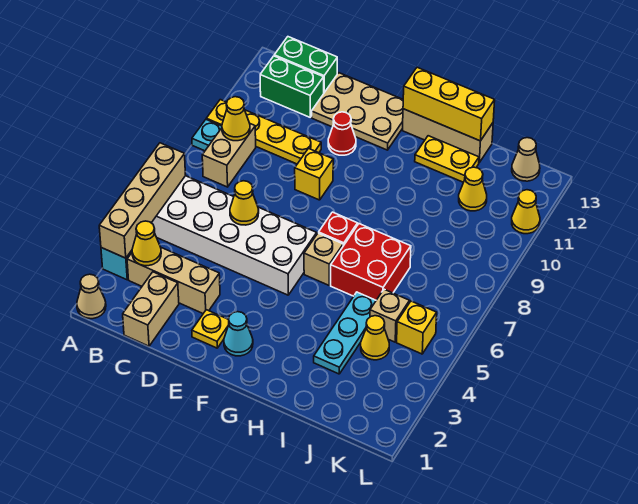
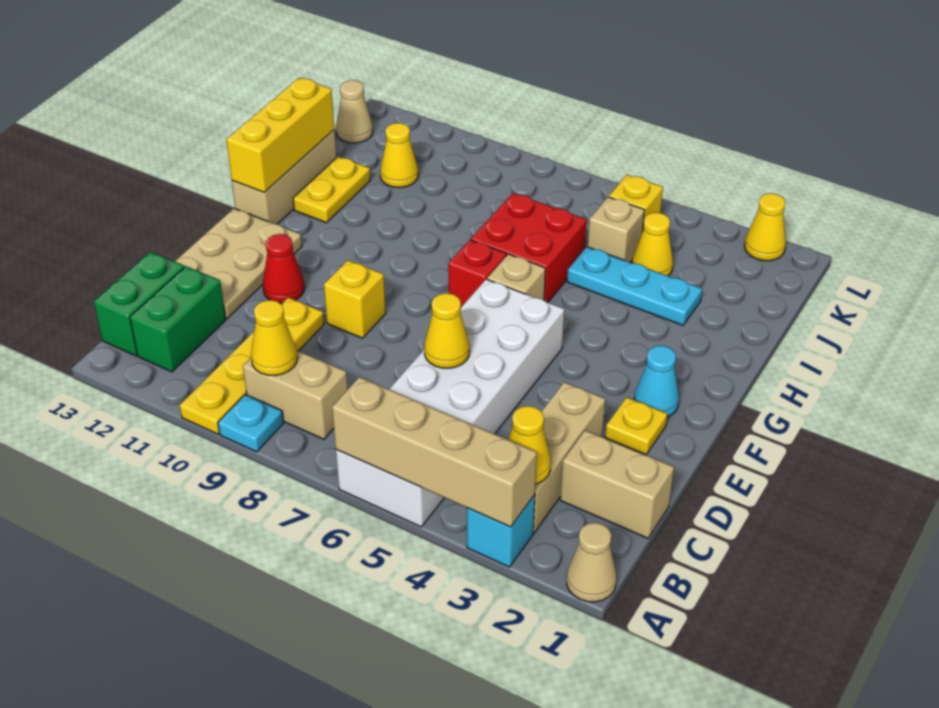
yellow 1x1 cone [512,190,540,234] -> yellow 1x1 cone moved to [745,193,786,261]

